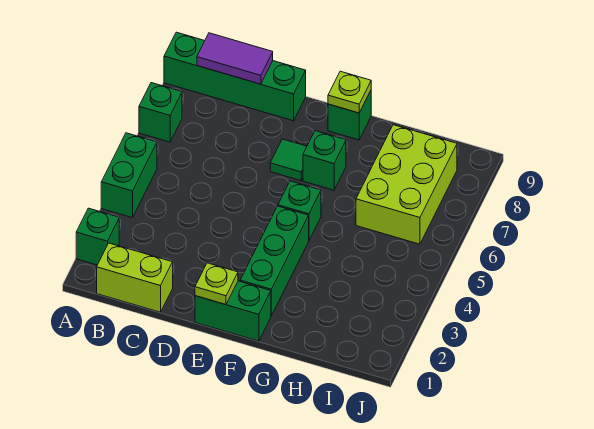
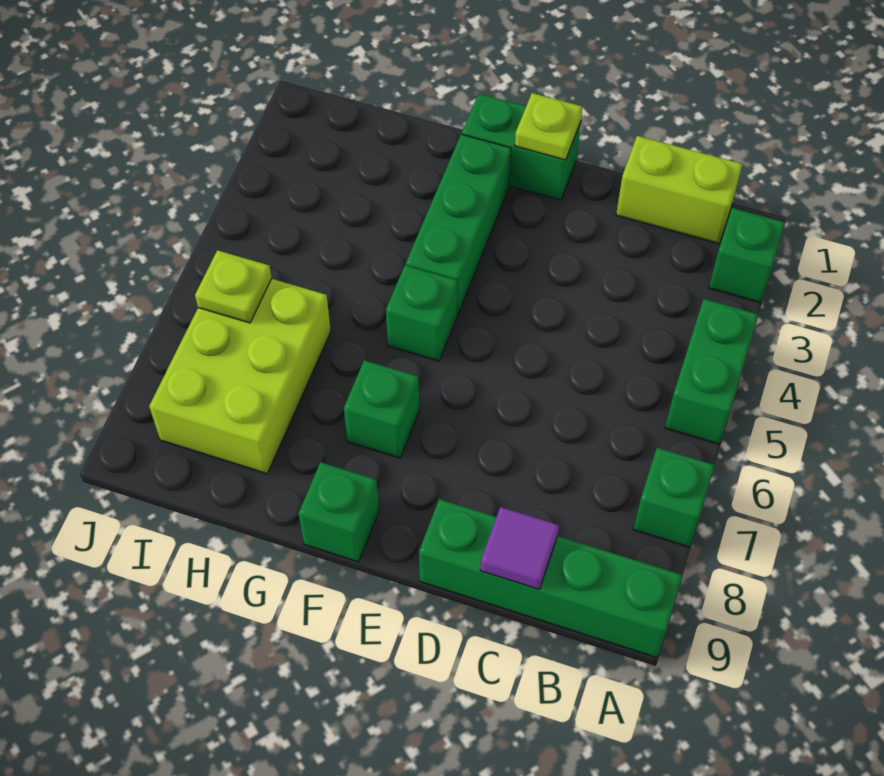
purple 1x2 tile [197,33,273,84] -> purple 1x1 tile [480,507,559,589]
green 1x1 tile [270,139,307,181] -> none
lime 1x1 plate [328,71,371,113] -> lime 1x1 plate moved to [195,250,272,323]

